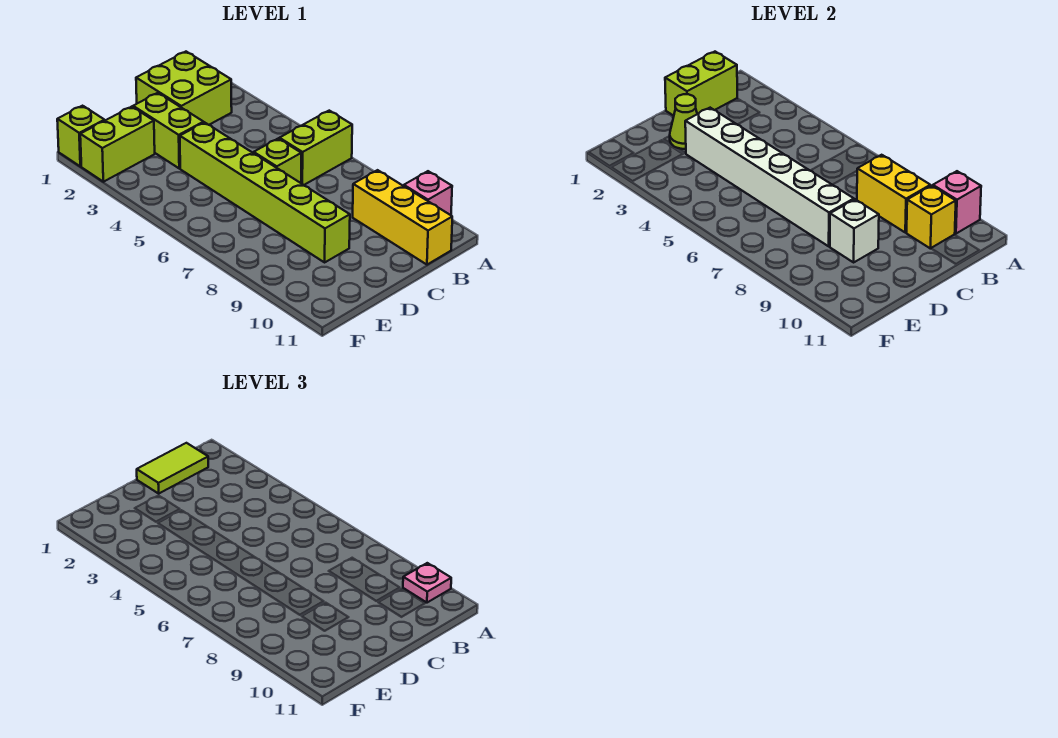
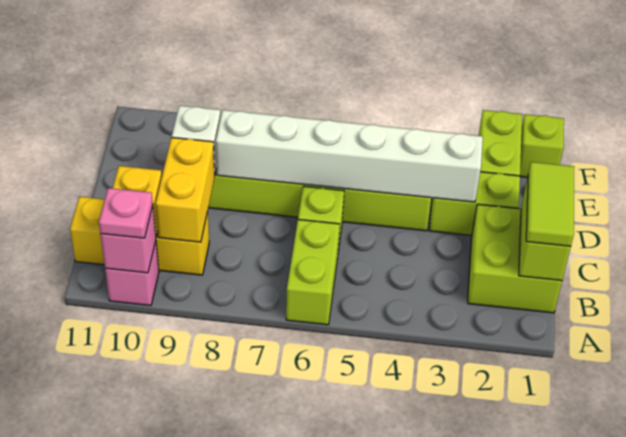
yellow 1x2 brick [857,155,930,233] -> yellow 1x2 brick turned to [156,137,215,242]
lime 1x1 cone [670,94,697,149] -> none

